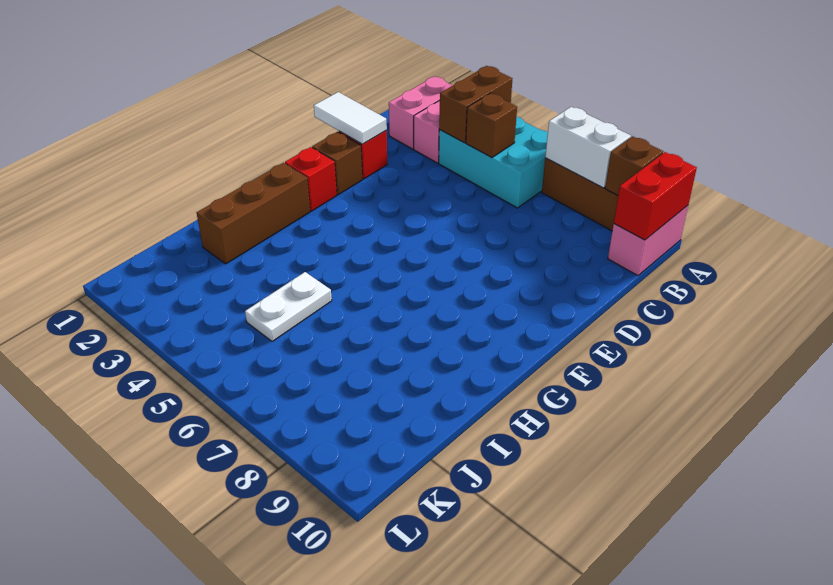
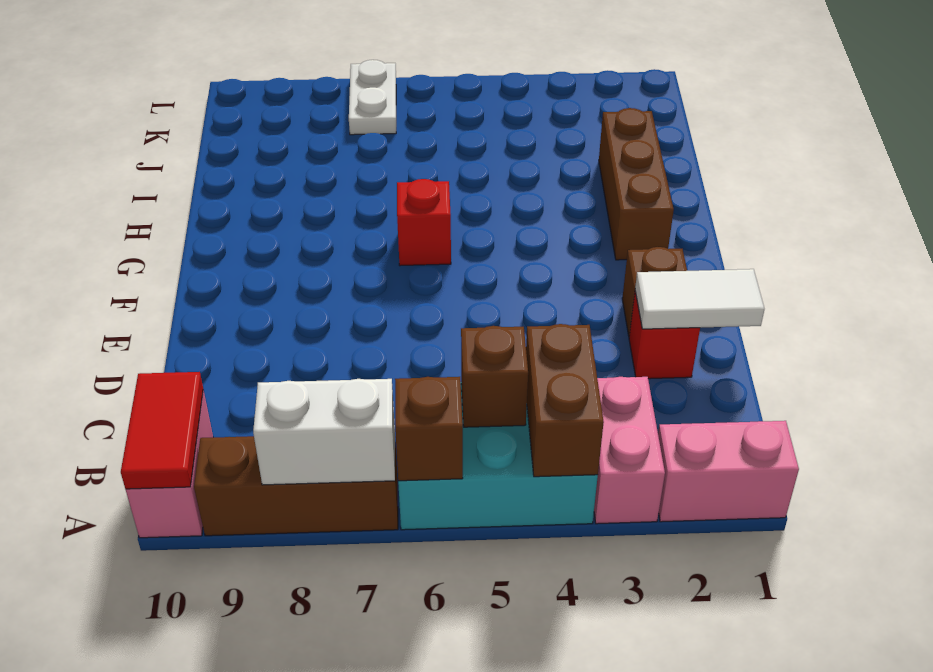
pink 1x2 brick [389,76,452,149] -> pink 1x2 brick turned to [658,421,799,522]
brown 1x1 brick [605,136,663,196] -> brown 1x1 brick moved to [395,377,463,481]
red 1x2 brick [614,152,697,240] -> red 1x2 tile [121,372,203,489]
red 1x1 brick [285,147,337,211] -> red 1x1 brick moved to [397,179,451,266]
white 1x2 plate [245,272,332,342] -> white 1x2 plate moved to [349,60,396,135]

